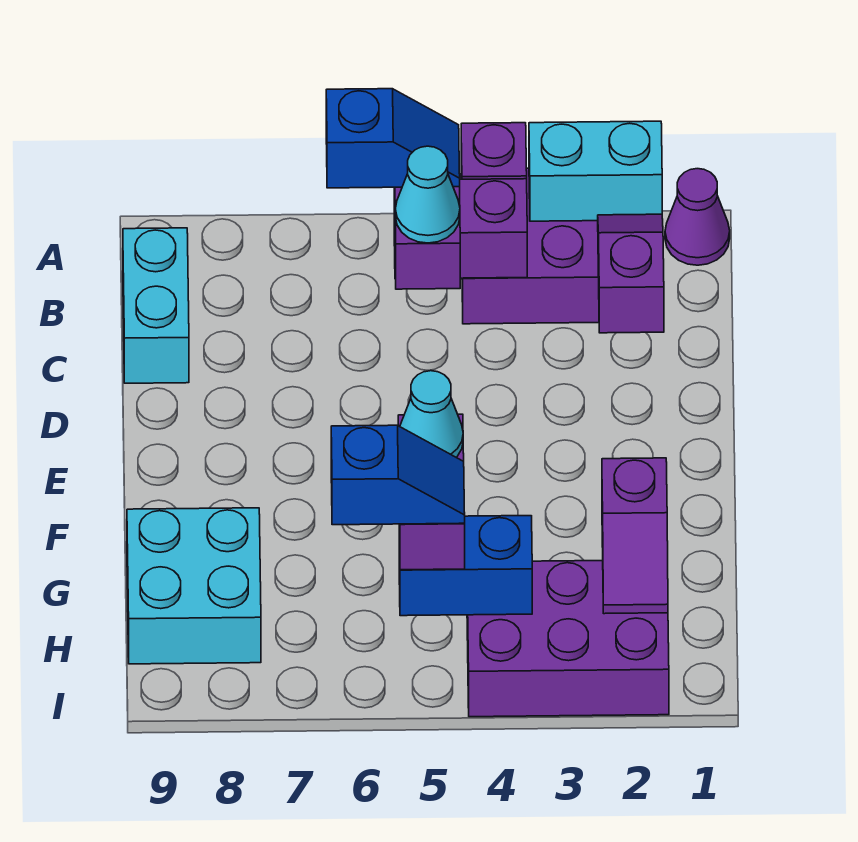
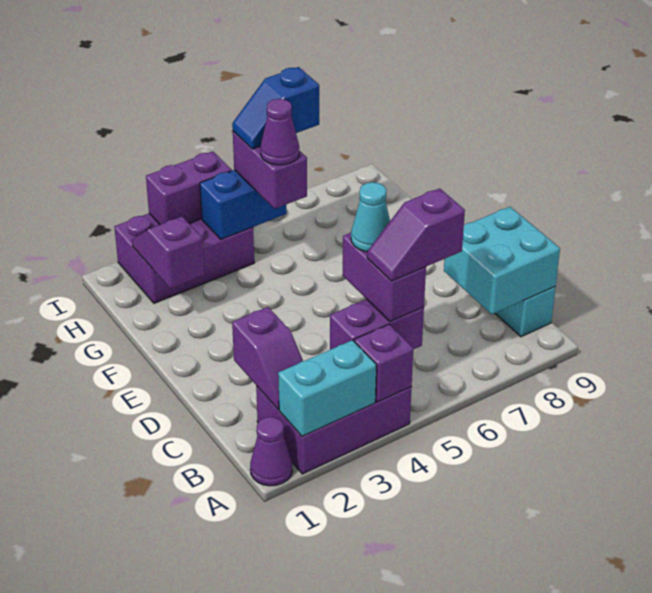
blue 1x2 slope [326,89,460,188] -> purple 1x2 slope [367,188,465,281]
cyan 1x1 cone [400,371,463,457] -> purple 1x1 cone [260,99,299,165]
cyan 2x2 brick [127,508,261,664] -> cyan 2x2 brick moved to [444,207,560,314]
none -> purple 1x2 brick [146,151,232,225]

